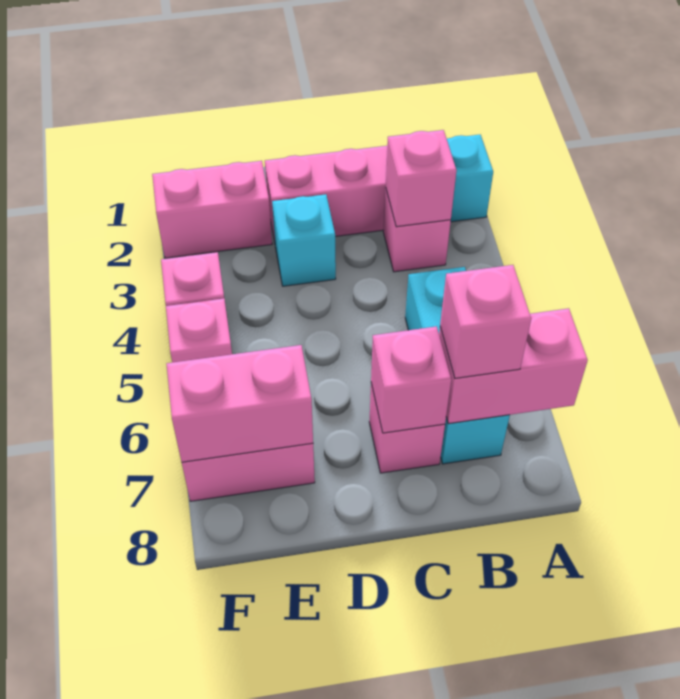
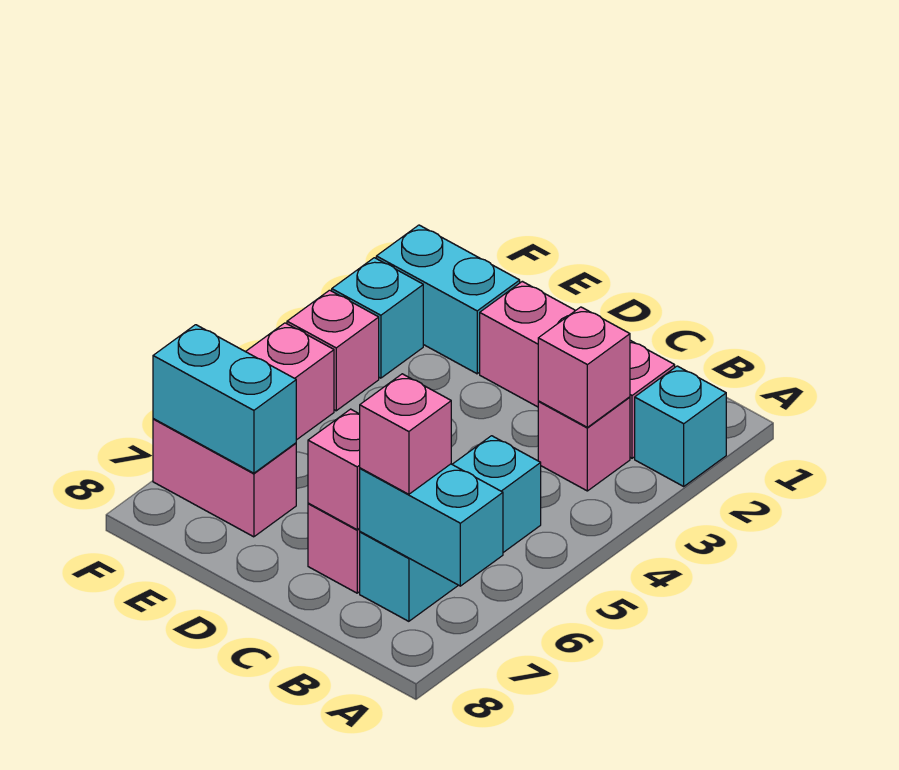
pink 1x2 brick [439,308,588,424] -> cyan 1x2 brick [360,464,503,586]
cyan 1x1 brick [272,194,336,286] -> cyan 1x1 brick moved to [332,258,423,378]
pink 1x2 brick [152,161,272,258] -> cyan 1x2 brick [376,225,520,374]
pink 1x2 brick [167,345,313,462] -> cyan 1x2 brick [153,325,296,473]

